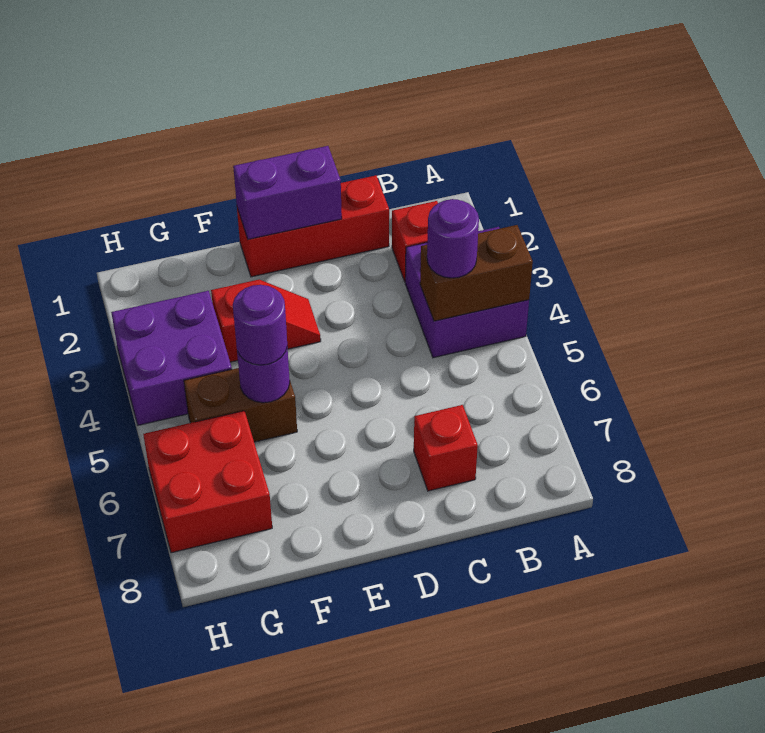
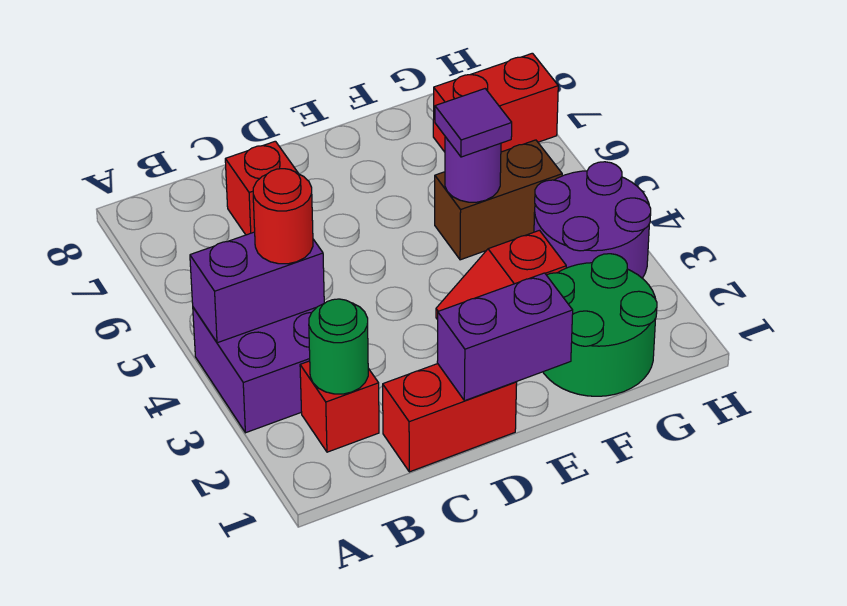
brown 1x2 brick [420,225,533,321] -> purple 1x2 brick [190,232,324,343]
none -> green 1x1 round brick [309,299,368,394]
purple 1x1 round brick [427,199,479,278] -> red 1x1 round brick [253,169,313,264]
red 1x3 brick [237,176,389,277] -> red 1x2 brick [383,364,517,472]
none -> green 2x2 round brick [543,254,657,396]
purple 1x1 round brick [233,285,287,365] -> purple 1x1 tile [435,89,512,157]
purple 2x2 brick [111,291,232,425] -> purple 2x2 round brick [534,162,651,278]
red 2x2 brick [143,411,272,553] -> red 1x2 brick [433,53,558,152]

